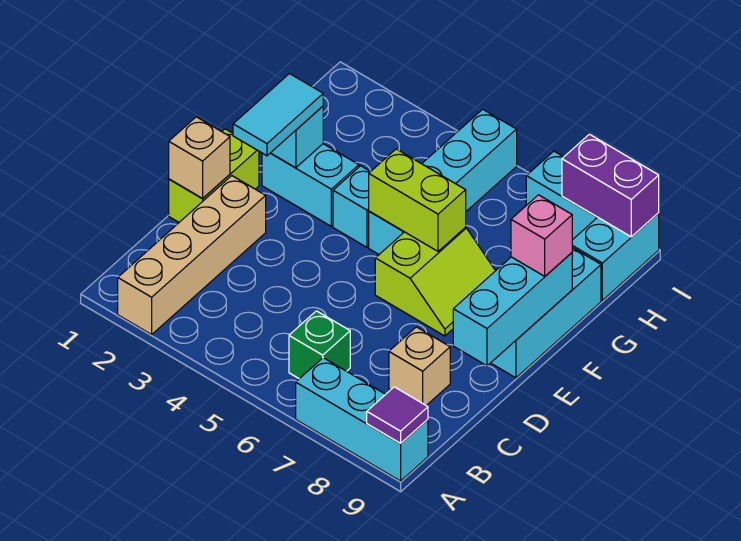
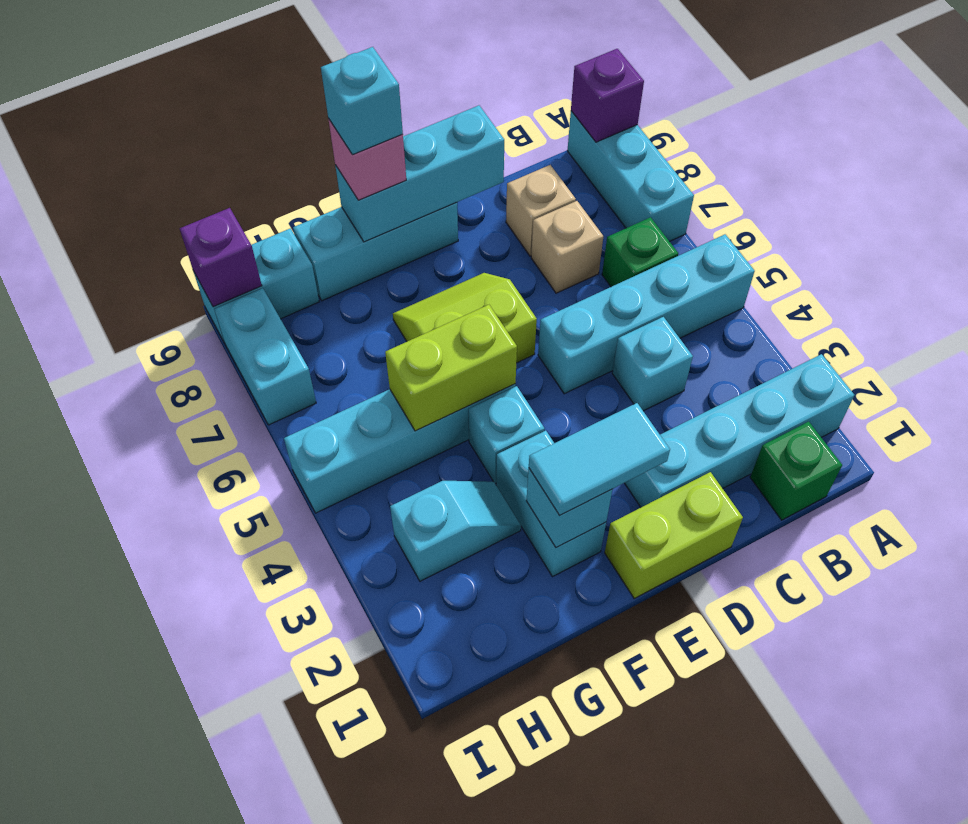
tan 1x4 brick [118,176,266,335] -> cyan 1x4 brick [625,354,854,507]
none -> cyan 1x4 brick [538,234,755,394]
purple 1x1 tile [367,387,428,443] -> purple 1x1 brick [571,49,644,142]
none -> green 1x1 brick [750,422,842,520]
none -> cyan 1x1 brick [612,317,693,411]
tan 1x1 brick [169,117,230,199] -> tan 1x1 brick moved to [531,201,603,293]
lime 1x2 brick [369,149,466,251] -> lime 1x2 brick turned to [385,305,517,431]
none -> cyan 1x1 brick [321,47,403,155]
none -> cyan 1x2 slope [390,481,521,581]
purple 1x2 brick [562,134,659,237] -> purple 1x1 brick [180,208,262,307]

